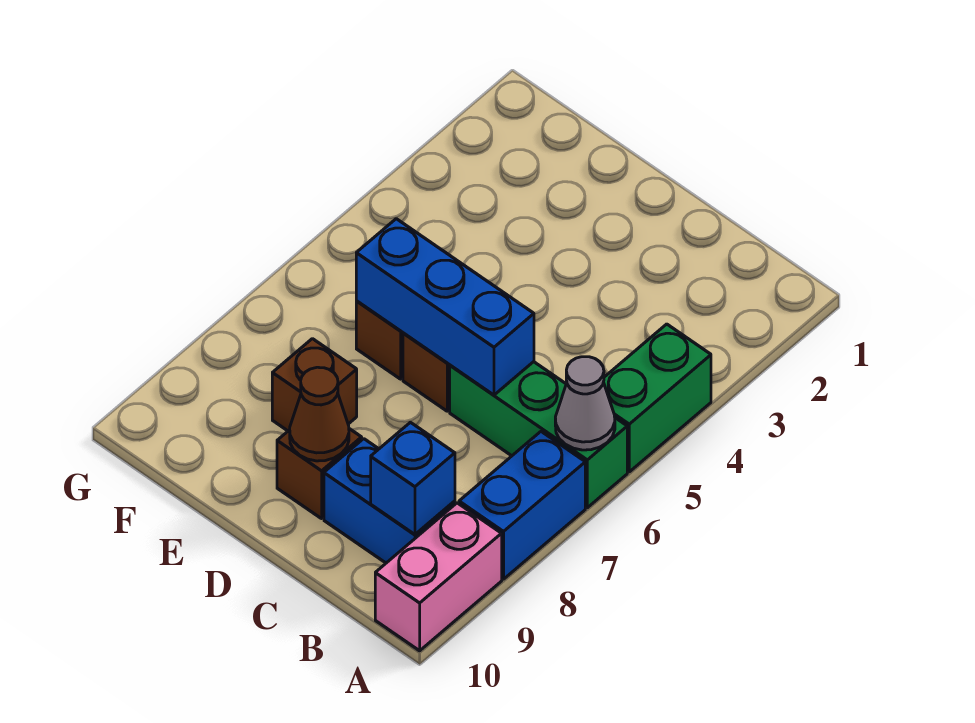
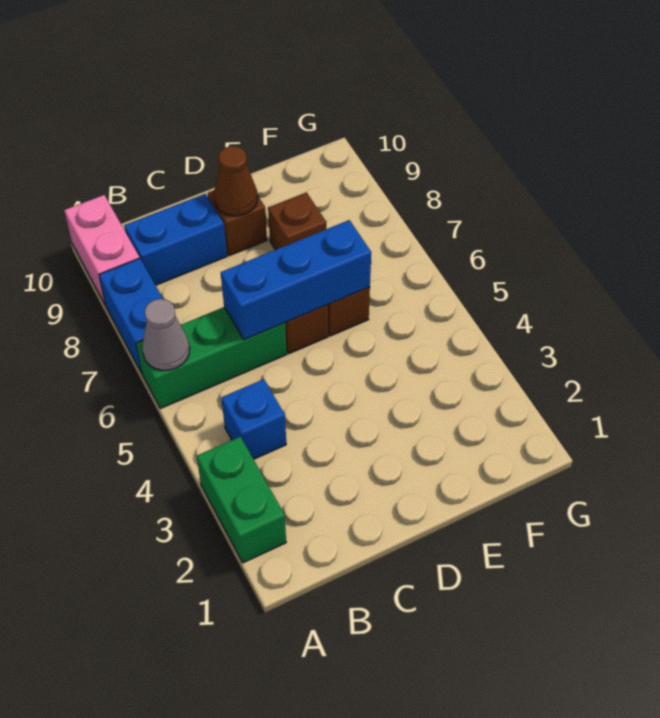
green 1x2 brick [604,324,711,472] -> green 1x2 brick moved to [197,437,286,563]
blue 1x1 brick [371,422,455,534] -> blue 1x1 brick moved to [221,379,286,459]

